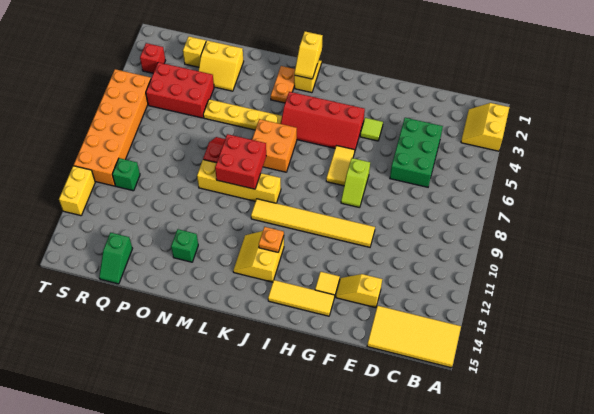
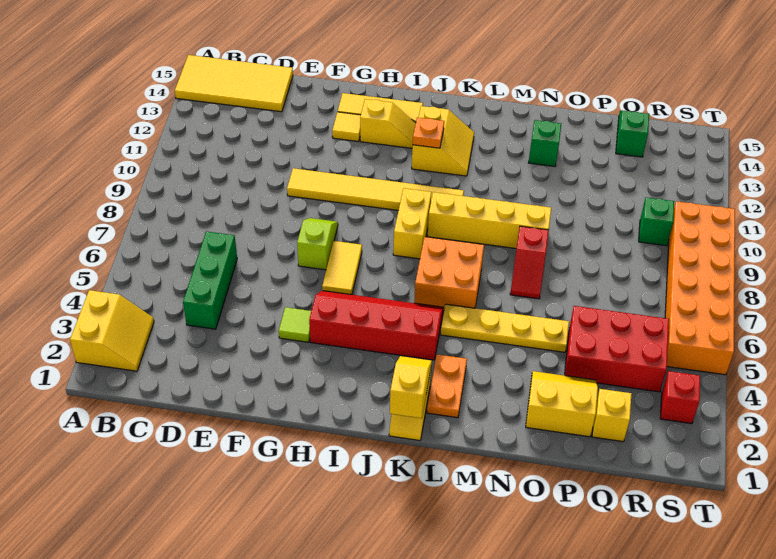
green 2x3 brick [390,118,443,187] -> green 1x3 brick [183,231,237,329]
yellow 1x2 slope [336,274,382,308] -> yellow 1x2 slope moved to [360,99,416,148]
red 2x2 brick [215,134,266,189] -> none
yellow 1x2 brick [59,166,95,216] -> yellow 1x2 brick moved to [393,188,432,259]

